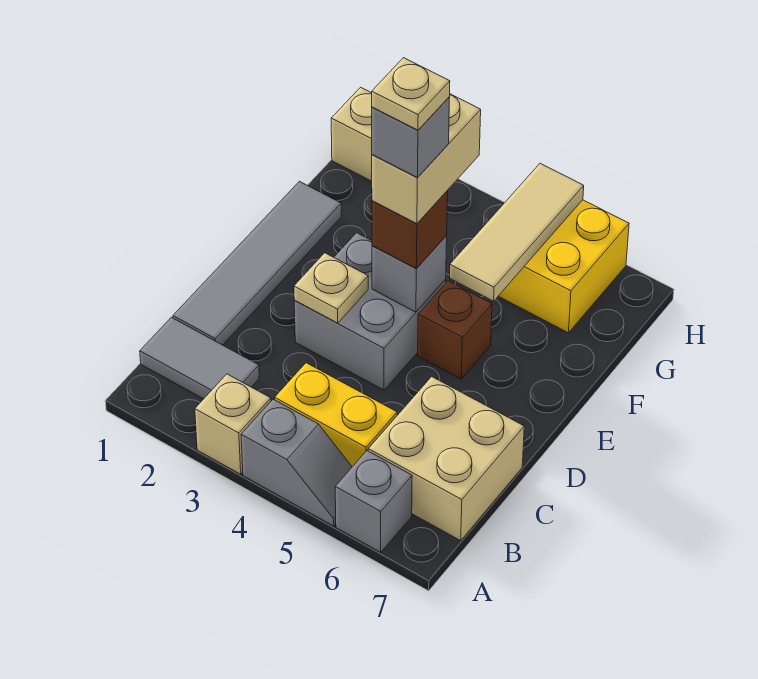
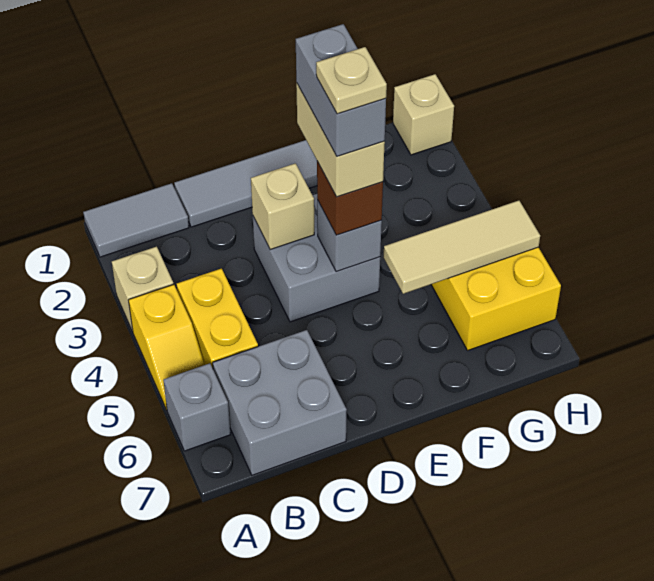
grey 1x2 slope [241,399,352,526] -> yellow 1x2 slope [129,284,204,410]
grey 1x2 tile [140,317,259,399] -> grey 1x2 tile turned to [83,183,189,257]
tan 2x2 brick [368,377,524,541] -> grey 2x2 brick [213,330,347,475]
tan 1x1 plate [294,253,368,323] -> tan 1x1 brick [251,163,314,250]
tan 1x2 brick [372,94,481,224] -> tan 1x2 brick turned to [296,83,385,197]
grey 1x1 brick [372,97,450,177] -> grey 1x2 brick [296,24,386,157]
brown 1x1 brick [418,281,492,379] -> none

